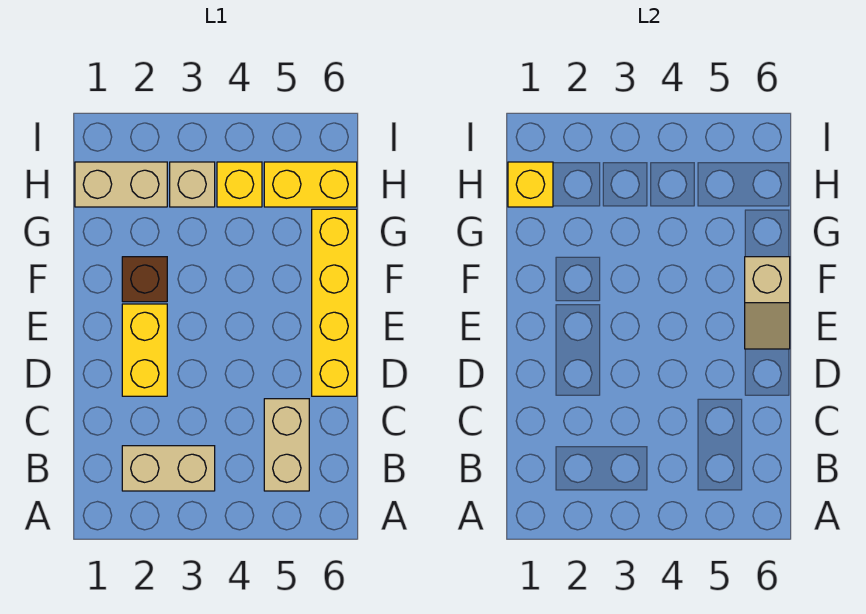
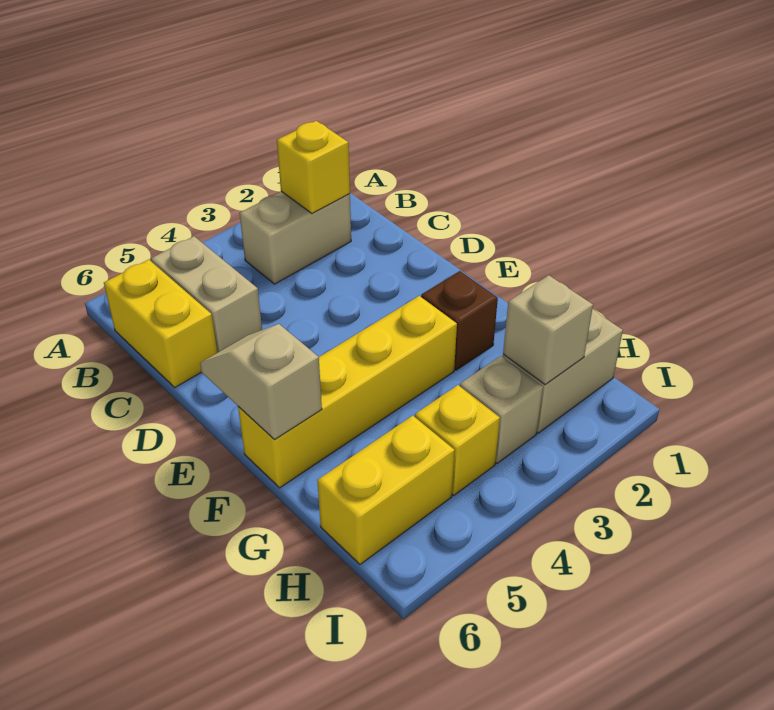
yellow 1x2 brick [122,304,167,396] -> yellow 1x2 brick moved to [104,259,217,387]
yellow 1x4 brick [312,209,357,396] -> yellow 1x4 brick turned to [238,296,457,488]
yellow 1x1 brick [508,162,553,207] -> yellow 1x1 brick moved to [277,121,350,213]
none -> tan 1x1 brick [503,275,593,385]

